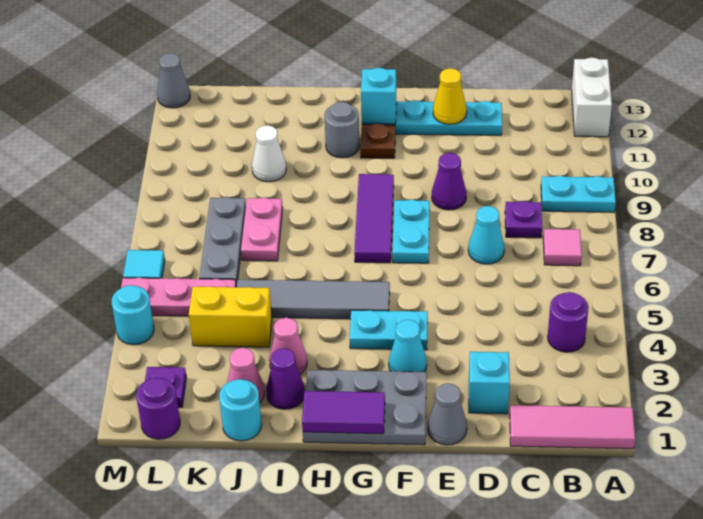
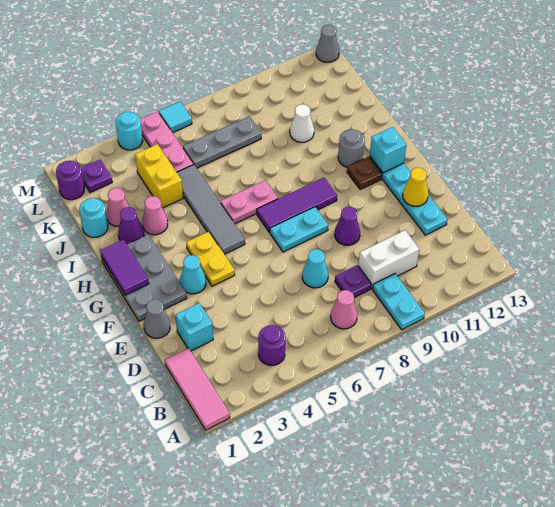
white 1x2 brick [572,58,612,137] -> white 1x2 brick moved to [358,230,419,289]
pink 1x1 tile [543,229,582,266] -> pink 1x1 cone [331,290,357,329]
cyan 1x2 plate [350,310,428,350] -> yellow 1x2 plate [186,232,235,286]
pink 1x2 plate [241,198,283,261] -> pink 1x2 plate moved to [221,180,278,224]

